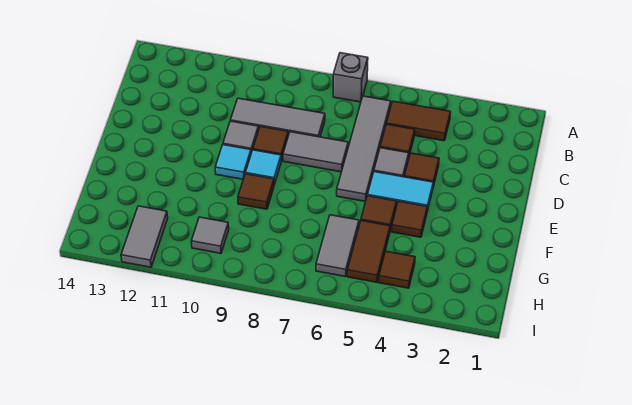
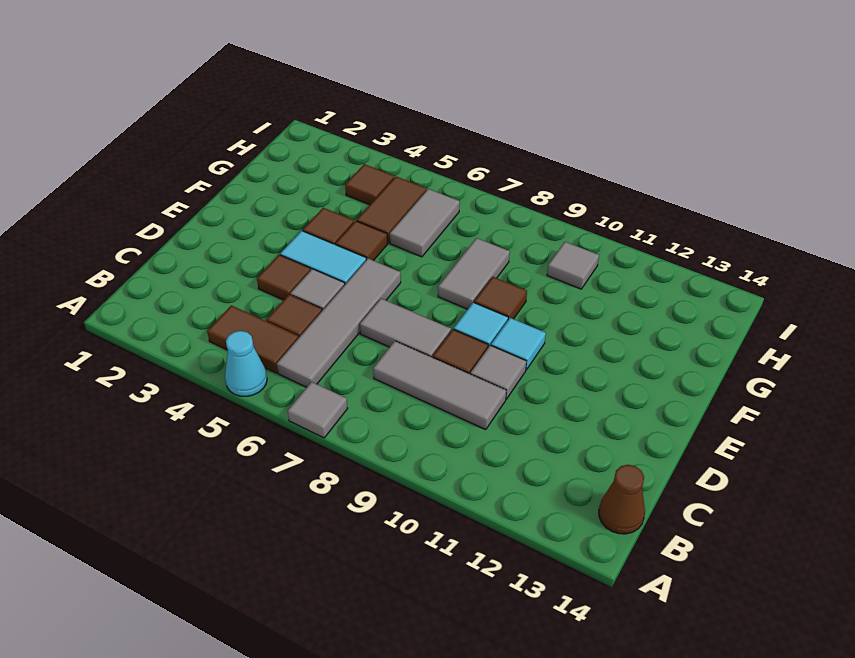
none -> cyan 1x1 cone [225,331,267,396]
grey 1x1 brick [333,53,368,102] -> grey 1x1 tile [288,382,348,438]
none -> brown 1x1 cone [599,465,645,534]
grey 1x2 tile [121,206,168,267] -> grey 1x2 tile moved to [438,238,510,309]

